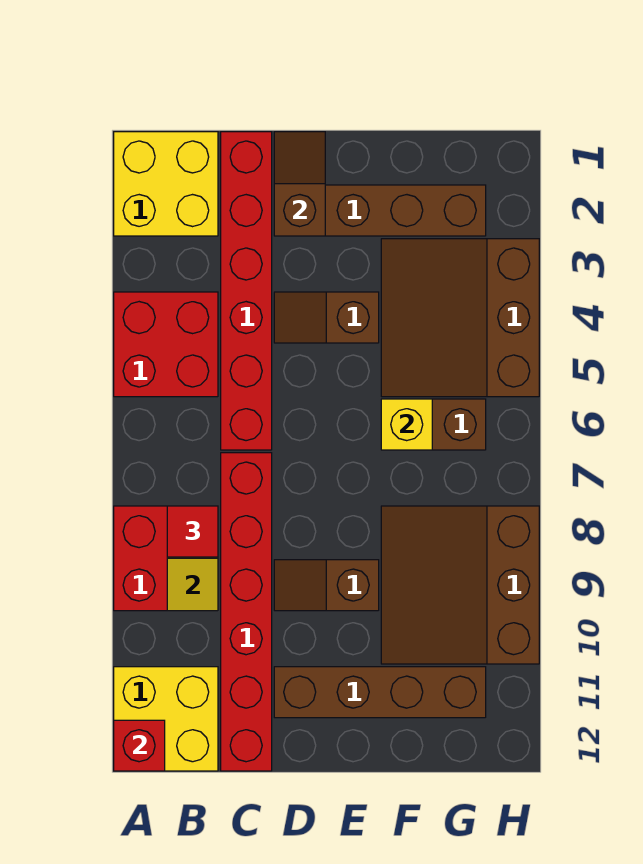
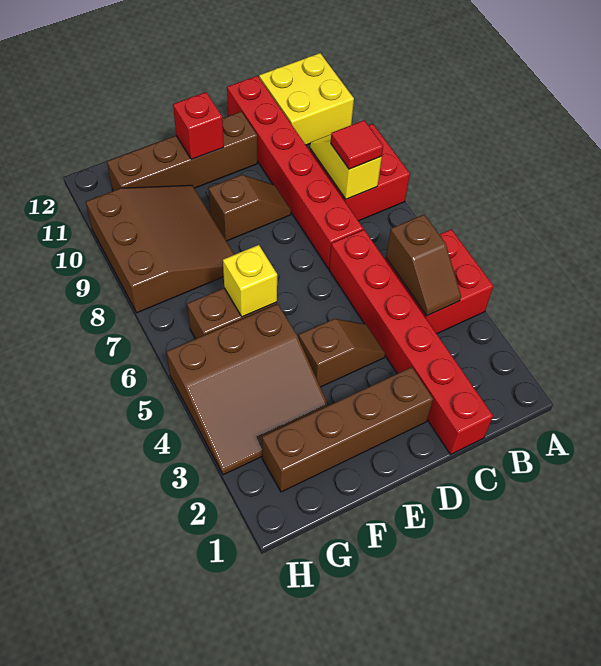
yellow 2x2 brick [114,132,218,236] -> none
red 1x1 brick [114,720,165,771] -> red 1x1 brick moved to [173,92,224,159]
brown 1x2 slope [274,132,325,236] -> brown 1x2 slope moved to [386,215,461,316]
brown 3x3 slope [381,239,539,397] -> brown 3x3 slope turned to [167,304,328,475]

